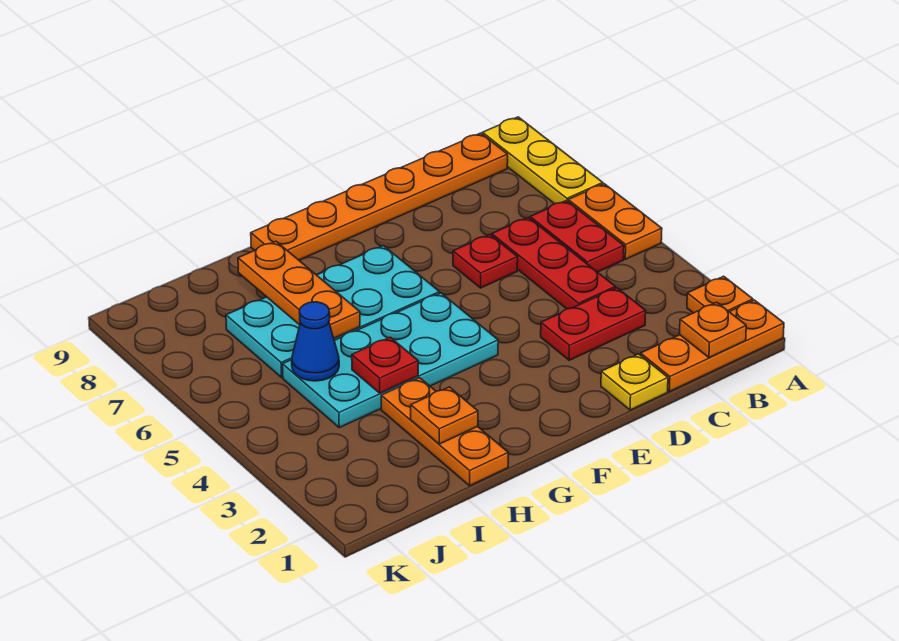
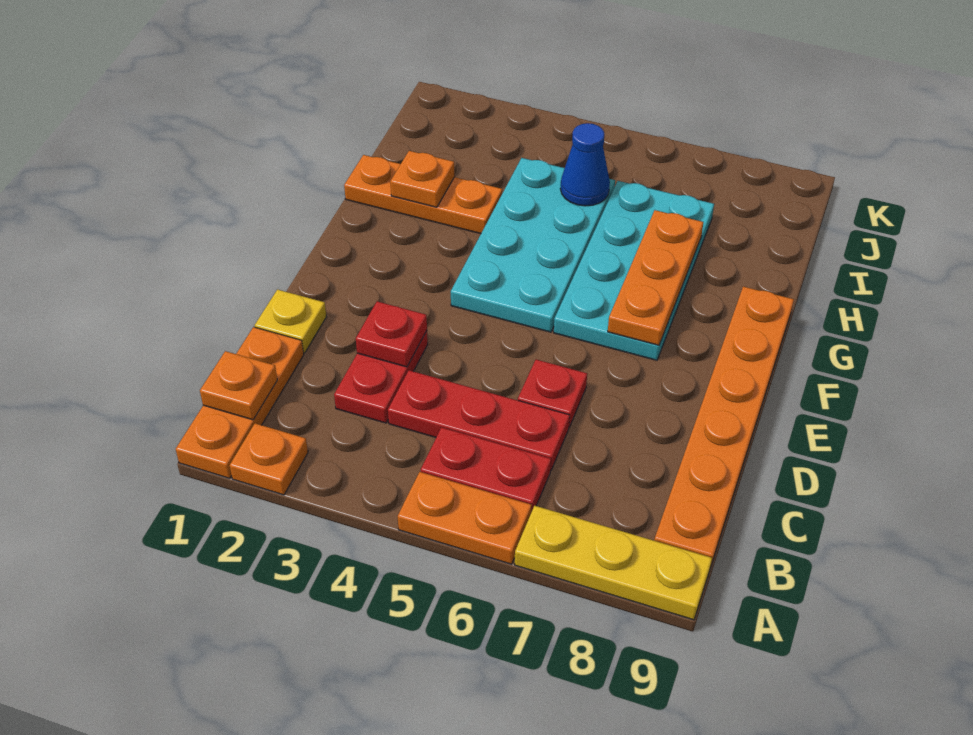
red 1x1 plate [352,337,418,393] -> red 1x1 plate moved to [356,301,427,367]
orange 1x3 plate [238,241,360,338] -> orange 1x3 plate turned to [608,210,703,345]

